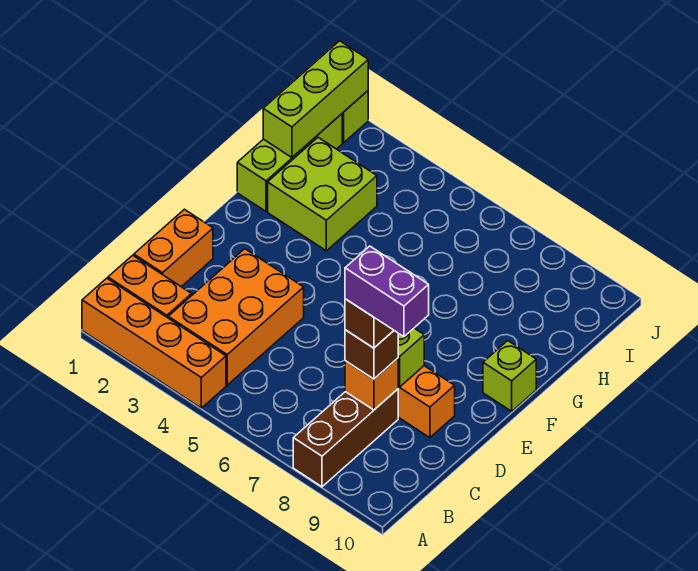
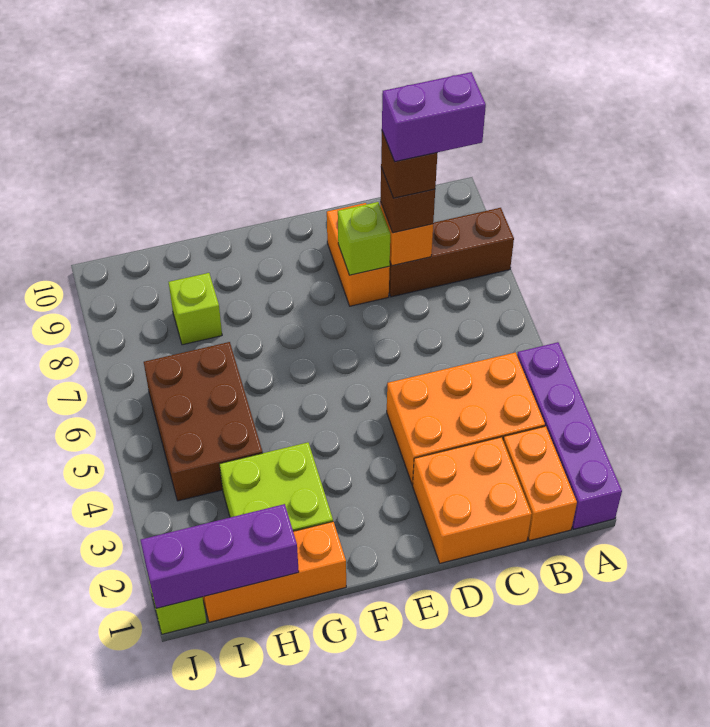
orange 1x4 brick [82,278,226,408] -> purple 1x4 brick [517,342,622,529]
orange 1x2 brick [134,209,213,287] -> orange 2x2 brick [413,437,532,563]
purple 1x2 brick [345,246,429,337] -> purple 1x2 brick turned to [382,72,486,161]
lime 1x1 brick [483,341,536,411] -> lime 1x1 brick moved to [169,273,222,345]
lime 1x3 brick [237,114,342,211] -> orange 1x3 brick [203,522,346,622]
lime 1x3 brick [263,41,368,157] -> purple 1x3 brick [141,504,299,609]
none -> brown 2x3 brick [144,342,263,501]

